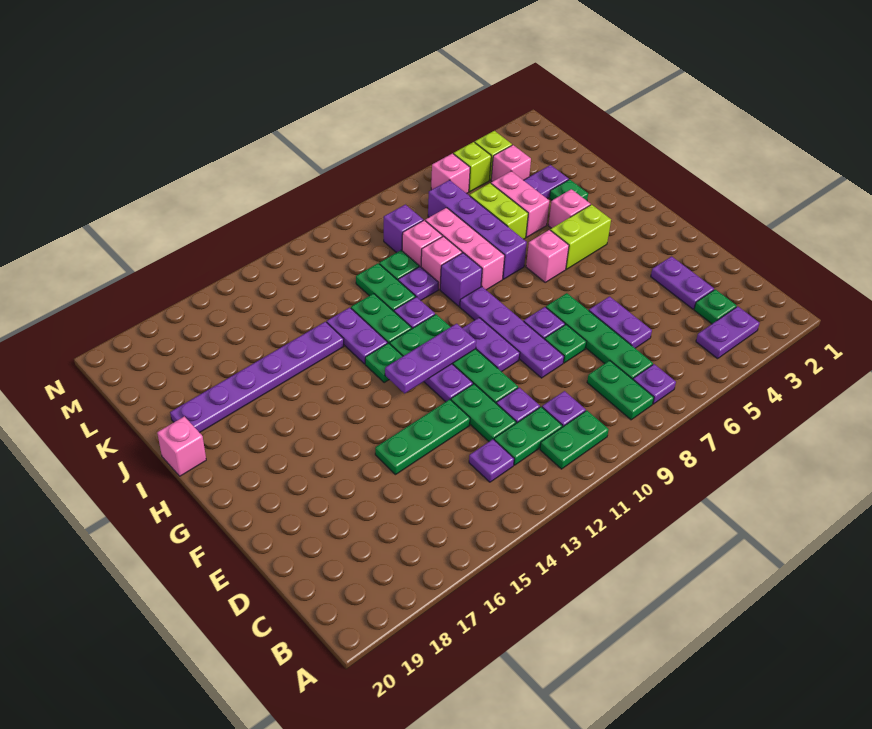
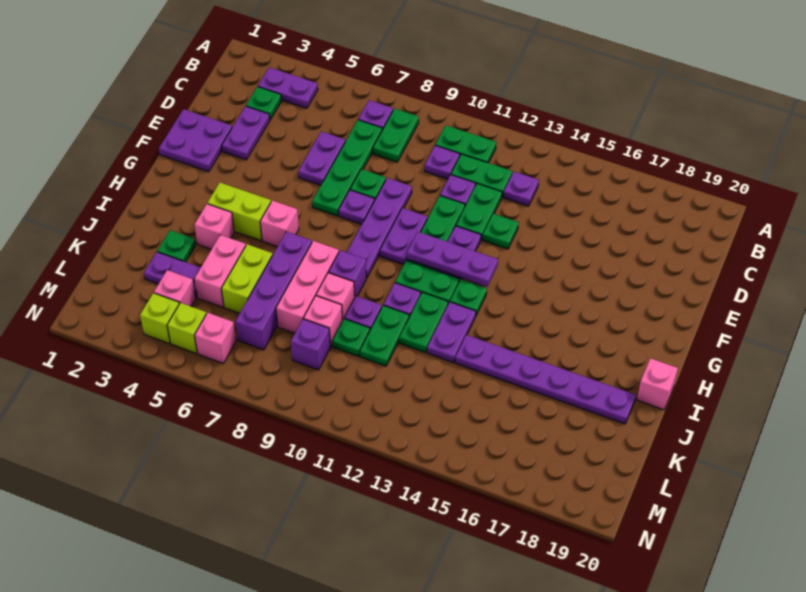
none -> purple 2x2 plate [159,109,232,172]
green 1x3 plate [375,400,470,475] -> green 1x1 plate [483,214,519,249]

